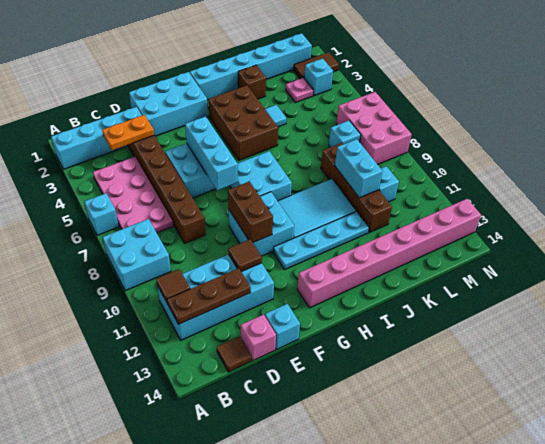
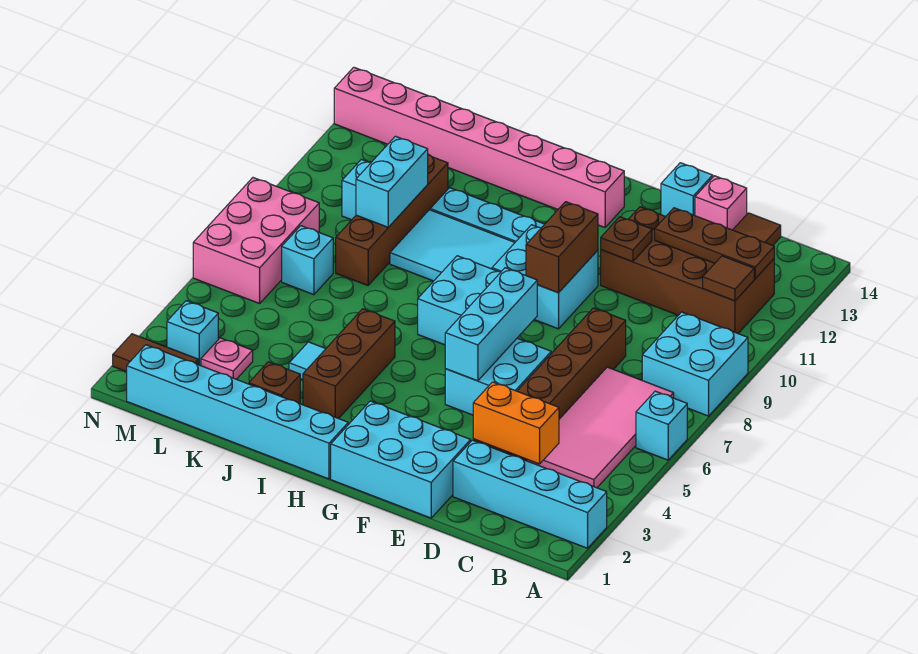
pink 2x4 plate [93,157,173,233] -> pink 2x4 tile [527,367,674,488]
cyan 2x4 brick [157,254,274,340] -> brown 2x4 brick [601,207,774,333]
orange 1x2 plate [102,115,154,150] -> orange 1x2 brick [473,382,559,464]
brown 1x1 tile [228,239,262,272] -> brown 1x1 plate [601,217,652,262]
brown 2x3 brick [209,85,278,160] -> brown 1x3 brick [303,309,395,419]

